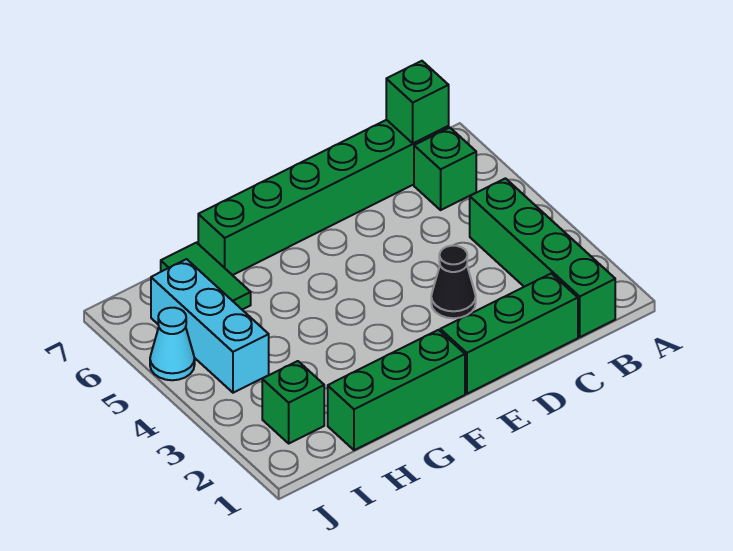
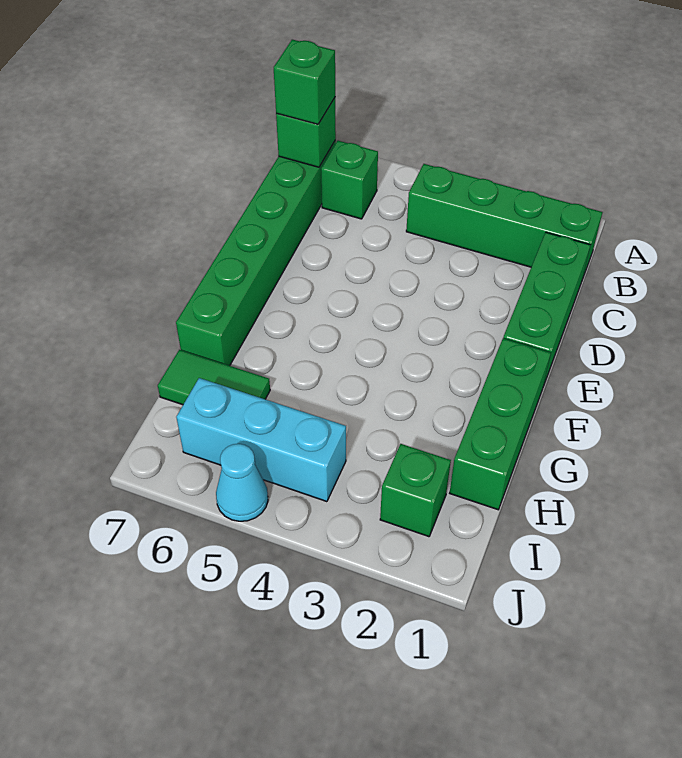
none -> green 1x1 brick [274,40,335,124]
black 1x1 cone [431,246,476,318] -> none

